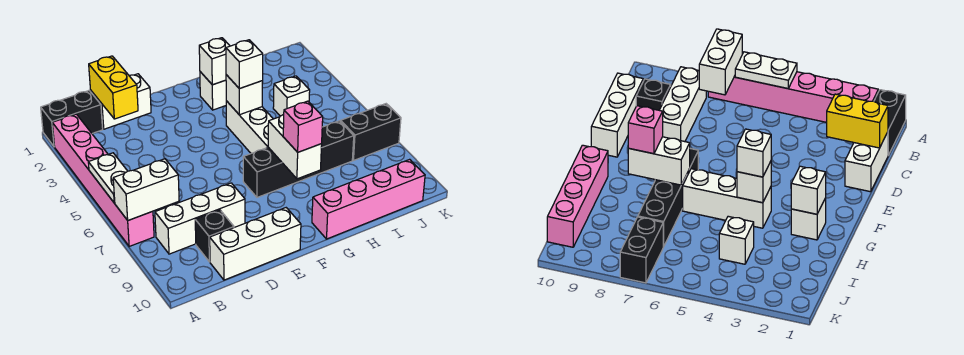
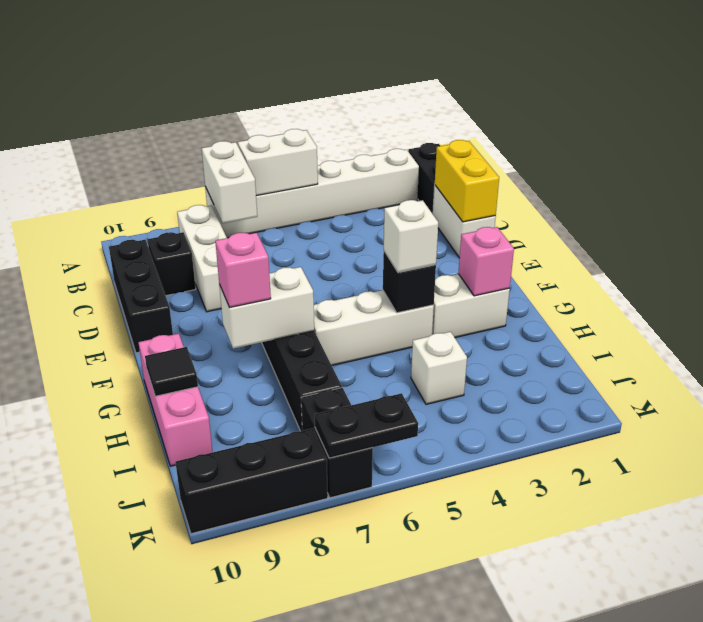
pink 1x6 brick [52,114,154,246] -> white 1x6 brick [205,149,419,238]
white 1x2 plate [88,153,128,203] -> white 1x2 brick [238,129,318,196]
yellow 1x2 brick [89,56,138,119] -> yellow 1x2 brick turned to [435,140,499,222]
white 1x3 brick [210,208,301,280] -> black 1x3 brick [109,240,173,353]
white 1x1 brick [200,72,226,110] -> white 1x2 brick [432,274,510,338]
white 1x1 brick [199,38,230,85] -> pink 1x1 brick [458,227,514,296]
white 1x1 brick [226,75,263,115] -> black 1x1 brick [383,251,436,313]
pink 1x4 brick [312,159,425,239] -> pink 1x3 brick [138,333,212,466]
none -> black 1x1 tile [145,347,198,396]
none -> black 1x2 plate [315,393,418,458]
none -> black 1x3 brick [176,428,328,534]

